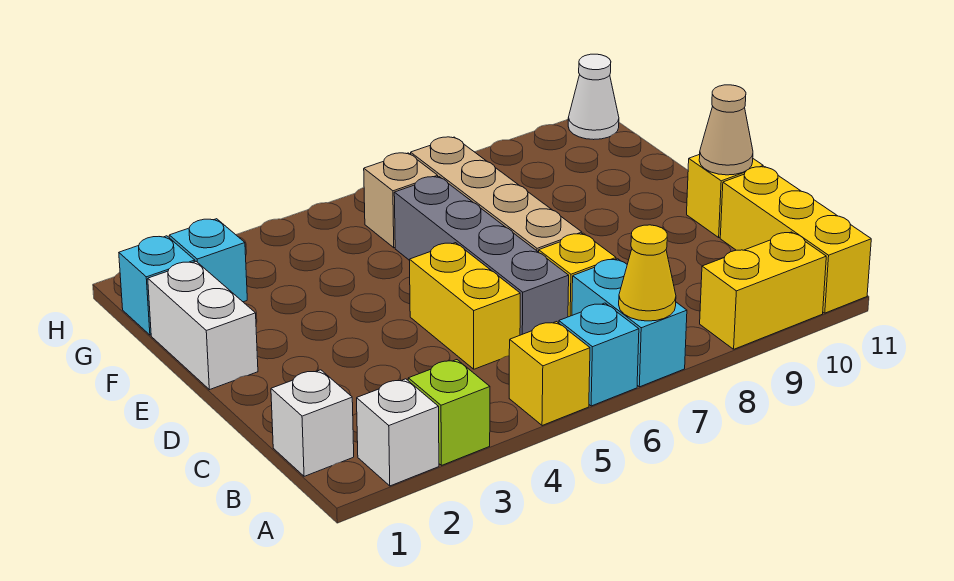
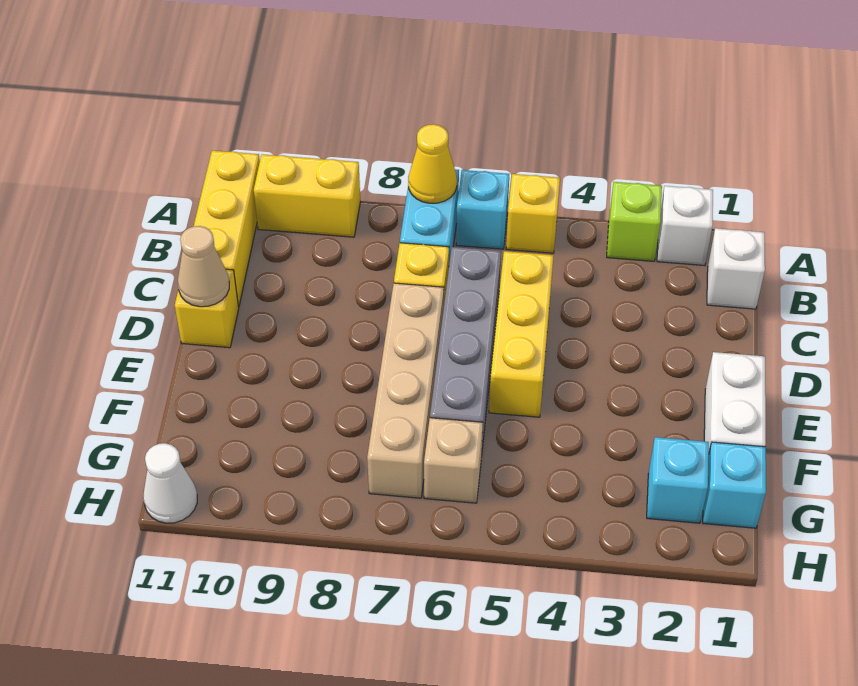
yellow 1x2 brick [410,243,520,369] -> yellow 1x3 brick [489,251,554,417]

